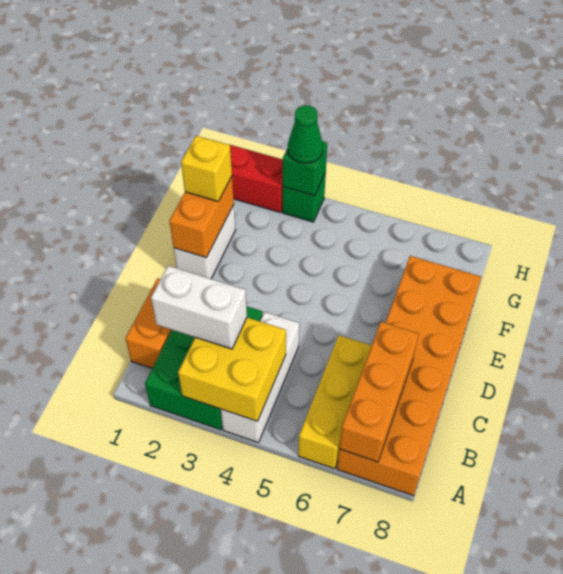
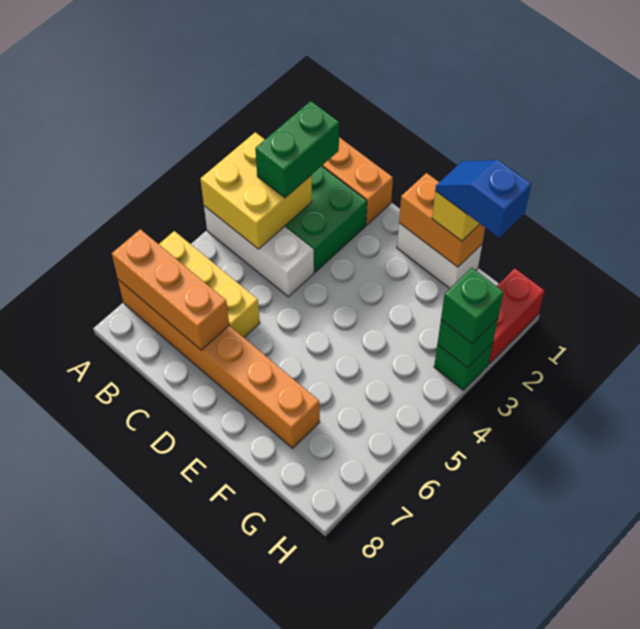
orange 2x6 brick [337,256,481,496] -> orange 1x6 brick [118,280,320,448]
white 1x2 brick [151,266,247,349] -> green 1x2 brick [255,101,339,198]
none -> blue 1x2 slope [435,160,531,238]
green 1x1 cone [288,105,323,163] -> green 1x1 brick [441,268,504,344]

